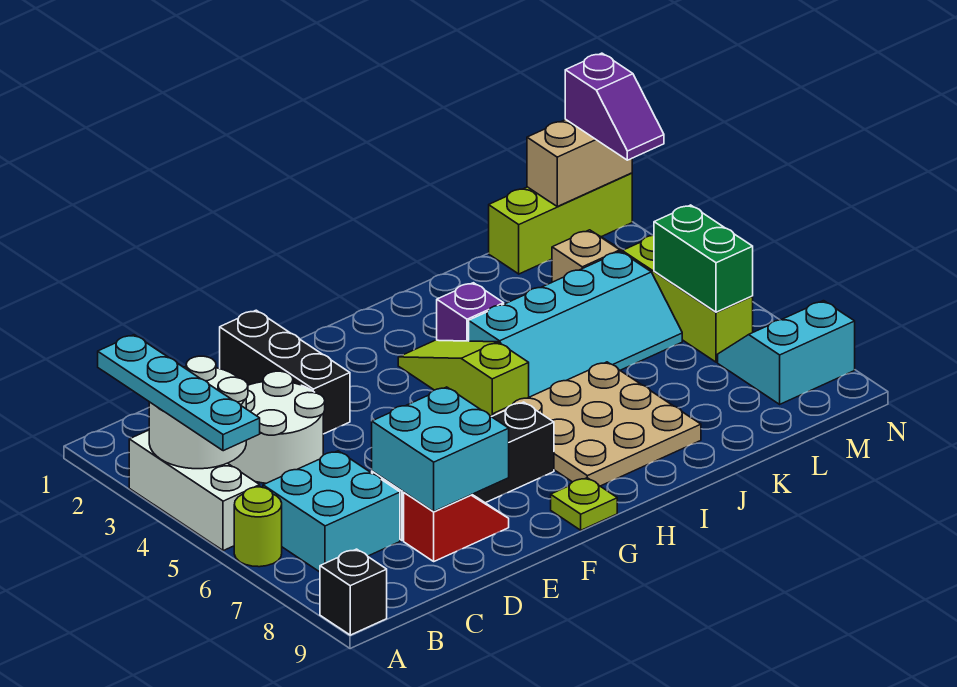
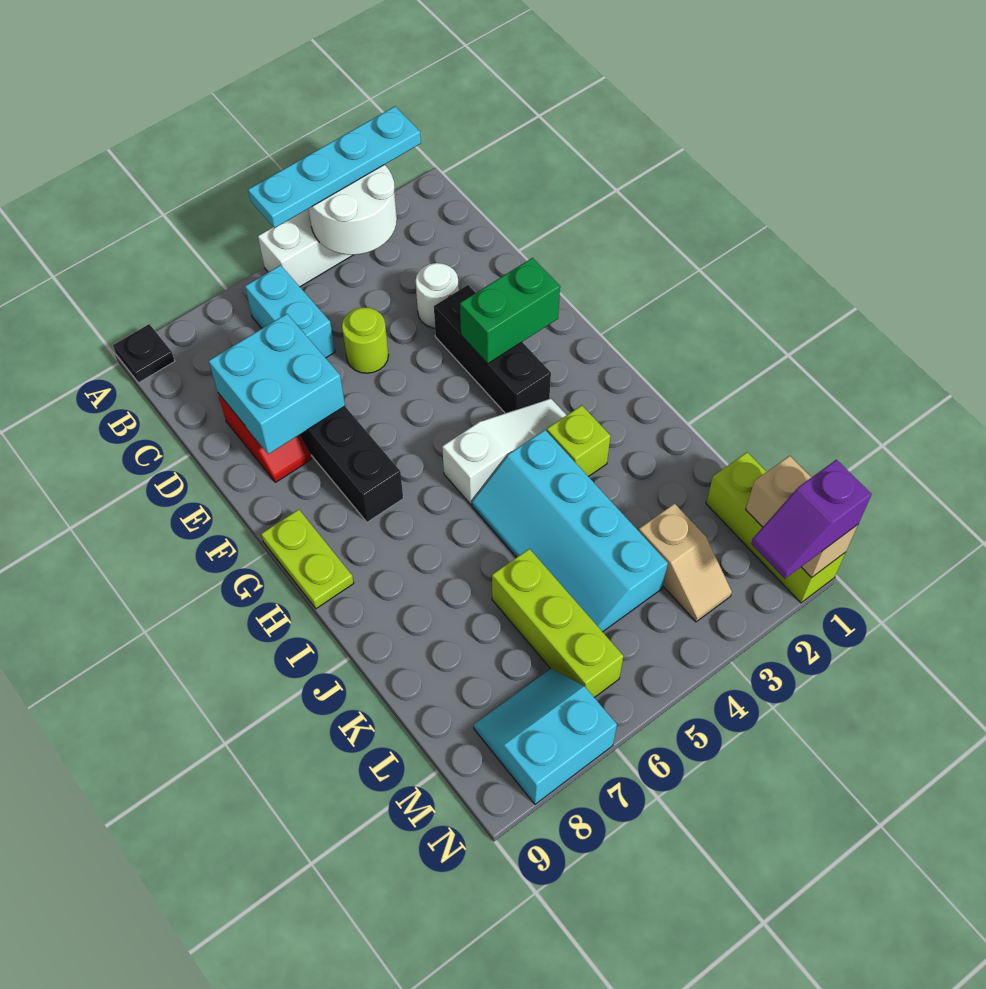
lime 1x1 round brick [234,487,282,567] -> lime 1x1 round brick moved to [342,307,389,373]
black 1x1 brick [320,549,387,635] -> black 1x1 plate [113,324,175,383]
cyan 2x2 brick [263,451,400,572] -> cyan 1x2 brick [245,265,335,358]
white 2x2 round brick [228,371,325,483] -> white 1x1 round brick [416,263,459,328]
black 1x3 brick [220,310,350,434] -> black 1x3 brick turned to [434,285,551,413]
lime 1x1 plate [551,478,617,530] -> lime 1x2 plate [261,509,354,609]
lime 1x3 slope [398,340,529,417] -> white 1x3 slope [442,398,566,504]
tan 3x3 plate [494,362,701,486] -> none
purple 1x1 brick [437,283,504,341] -> lime 1x1 brick [547,405,611,477]
lime 1x3 brick [622,235,753,362] -> lime 1x3 brick turned to [492,549,624,697]
green 1x2 brick [654,205,753,312] -> green 1x2 brick moved to [460,258,560,364]
cyan 2x2 slope [718,301,855,404] -> cyan 2x2 slope turned to [474,668,617,804]

